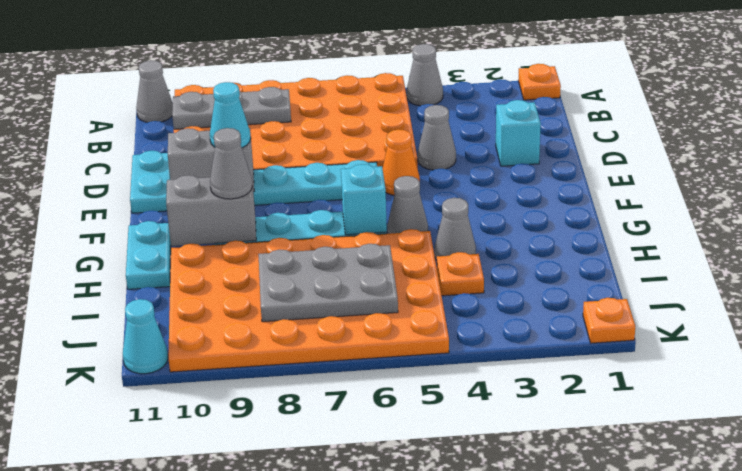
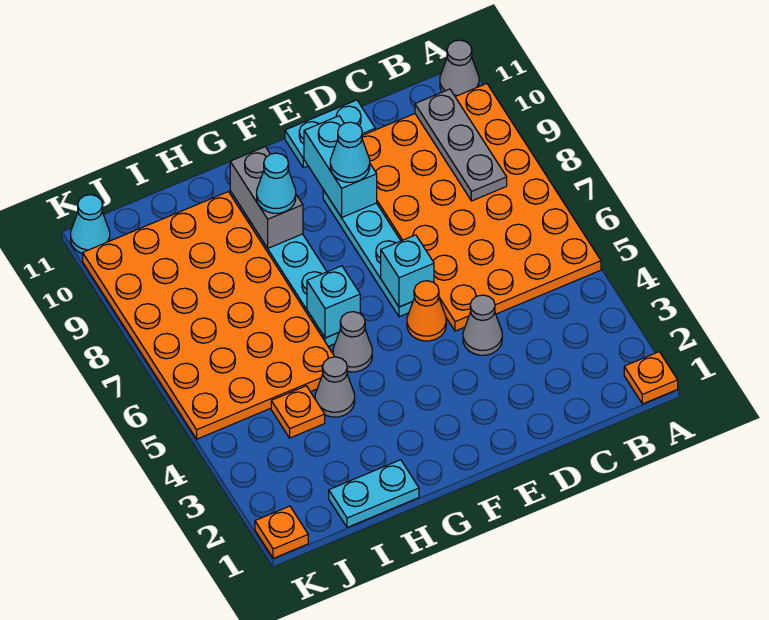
grey 1x1 cone [407,44,443,106] -> none
cyan 1x1 brick [496,100,541,166] -> cyan 1x1 brick moved to [381,235,434,307]
grey 1x2 brick [168,128,254,192] -> cyan 1x2 brick [304,116,377,217]
grey 1x1 cone [210,128,252,199] -> cyan 1x1 cone [257,153,296,213]
cyan 1x2 plate [126,221,171,289] -> cyan 1x2 plate moved to [329,460,419,527]
grey 2x3 plate [258,244,398,322] -> none

